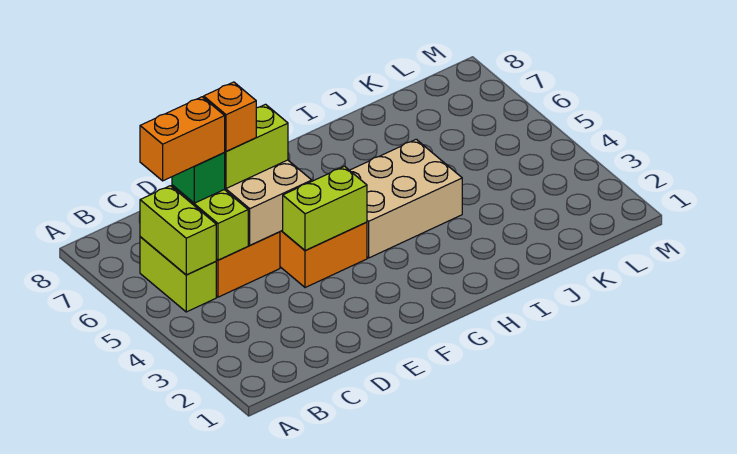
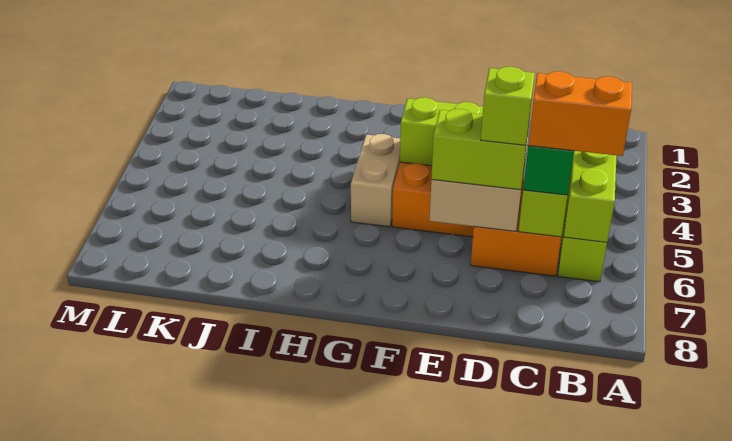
orange 1x1 brick [204,82,256,152] -> lime 1x1 brick [481,67,535,145]
tan 2x3 brick [350,139,462,258] -> tan 1x2 brick [351,134,400,227]

